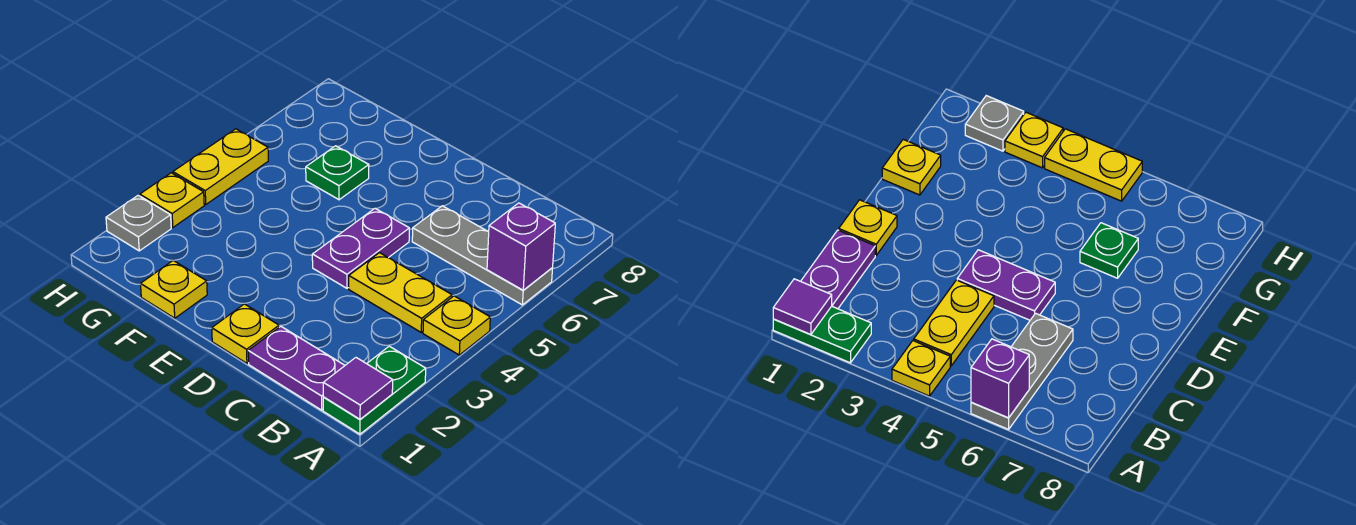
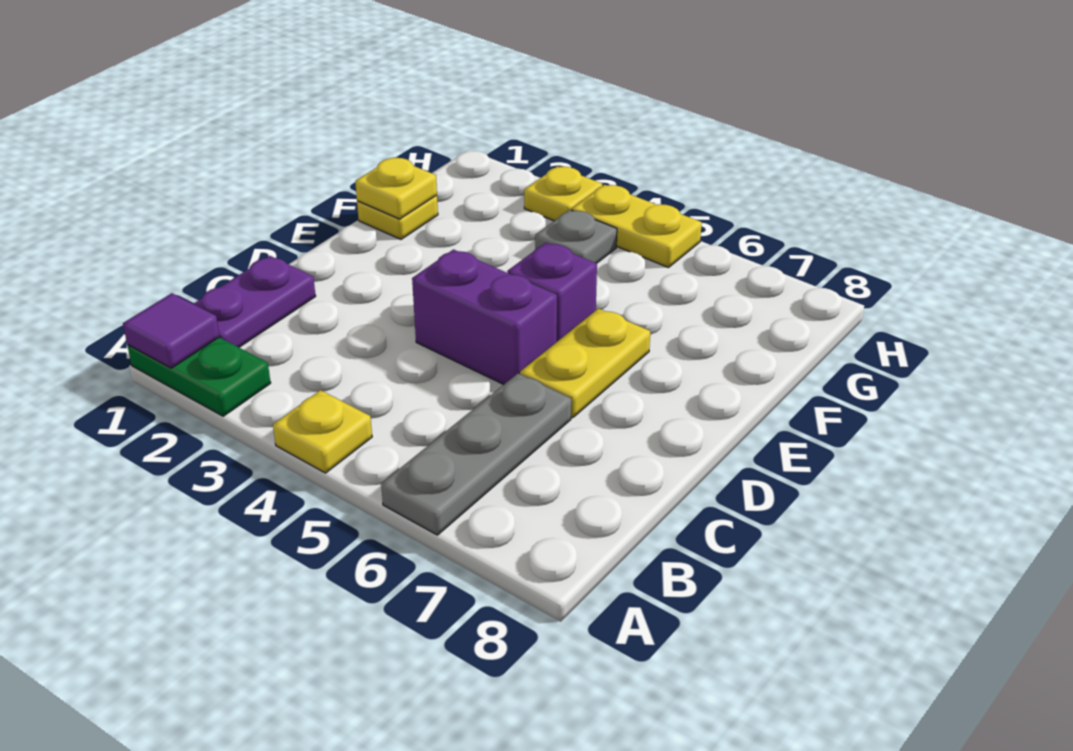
purple 1x1 brick [487,203,555,290] -> purple 1x1 brick moved to [507,243,597,341]
yellow 1x2 plate [349,253,452,332] -> yellow 1x2 plate moved to [520,309,650,418]
yellow 1x1 plate [212,304,279,363] -> yellow 1x1 plate moved to [355,158,437,219]
purple 1x2 plate [312,209,409,288] -> purple 1x2 brick [412,249,557,384]
green 1x1 plate [306,146,369,200] -> none
grey 1x1 plate [106,195,171,251] -> grey 1x1 plate moved to [535,210,617,263]

